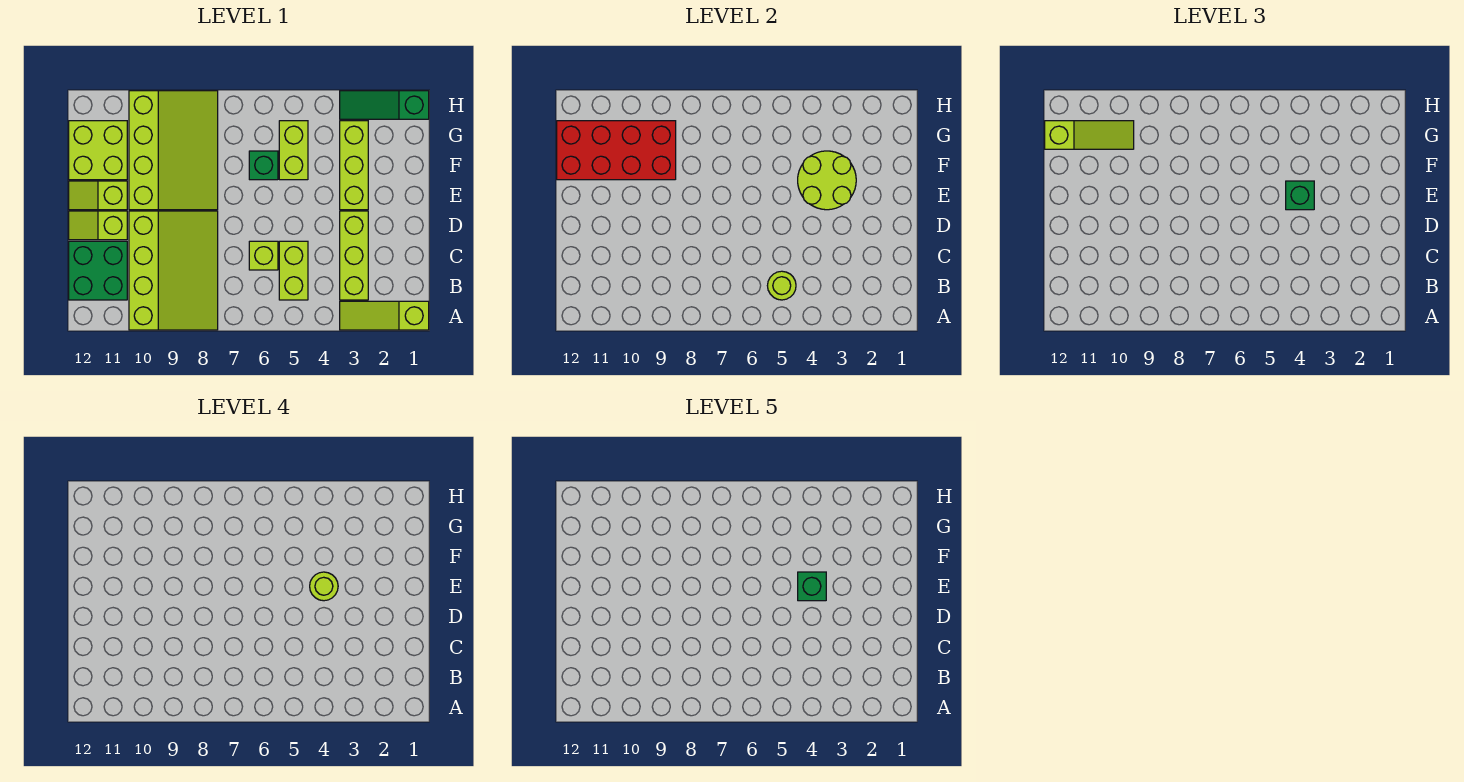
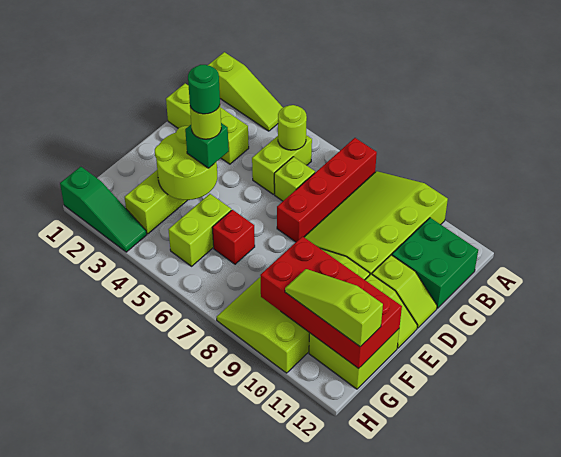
none -> red 1x4 brick [277,138,377,242]
lime 1x3 brick [340,211,368,300] -> lime 1x3 brick turned to [166,84,249,164]
green 1x1 brick [798,572,826,601] -> green 1x1 round brick [188,65,220,114]
green 1x1 brick [249,151,278,180] -> red 1x1 brick [212,210,255,264]

